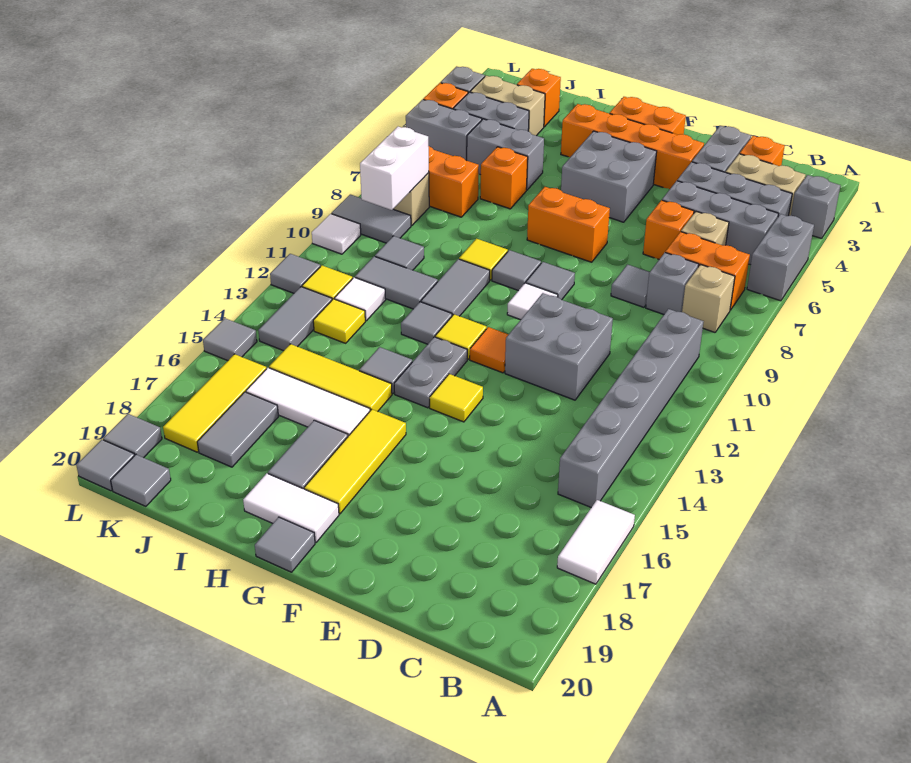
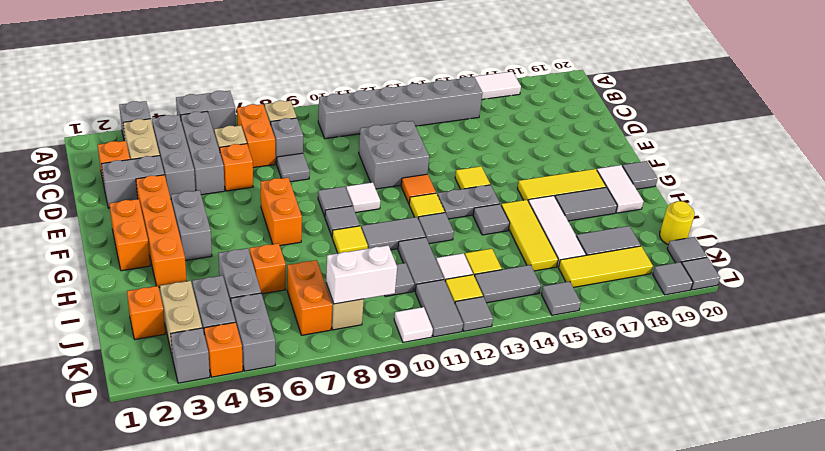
grey 2x2 brick [561,131,657,222] -> grey 1x2 brick [171,190,212,261]
none -> yellow 1x1 round brick [660,201,695,245]
grey 1x2 tile [332,194,411,243] -> grey 1x2 tile moved to [415,280,463,337]

